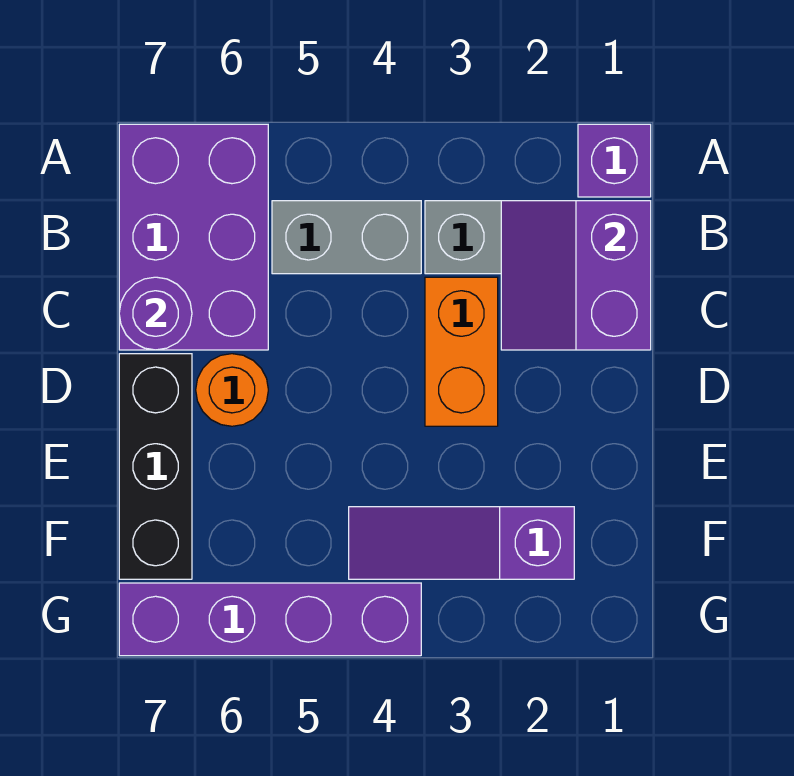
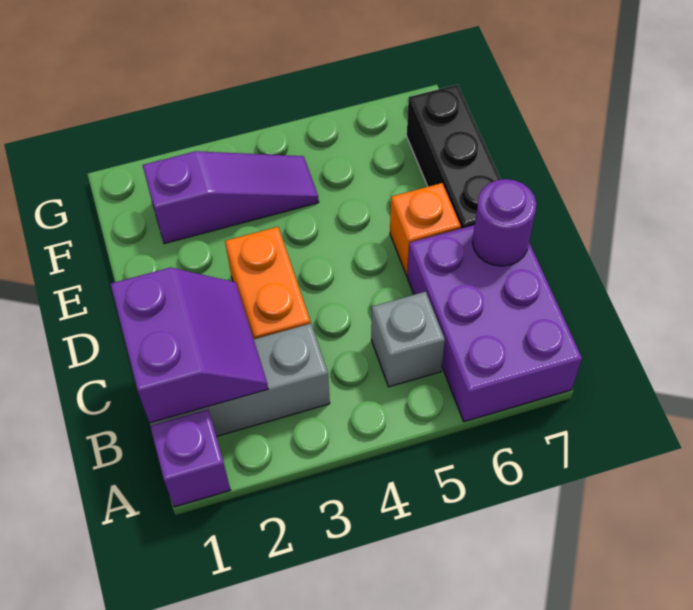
grey 1x2 brick [272,201,421,274] -> grey 1x1 brick [371,292,445,387]
orange 1x1 round brick [196,354,268,426] -> orange 1x1 brick [390,183,461,276]
purple 1x4 brick [119,583,421,656] -> none

